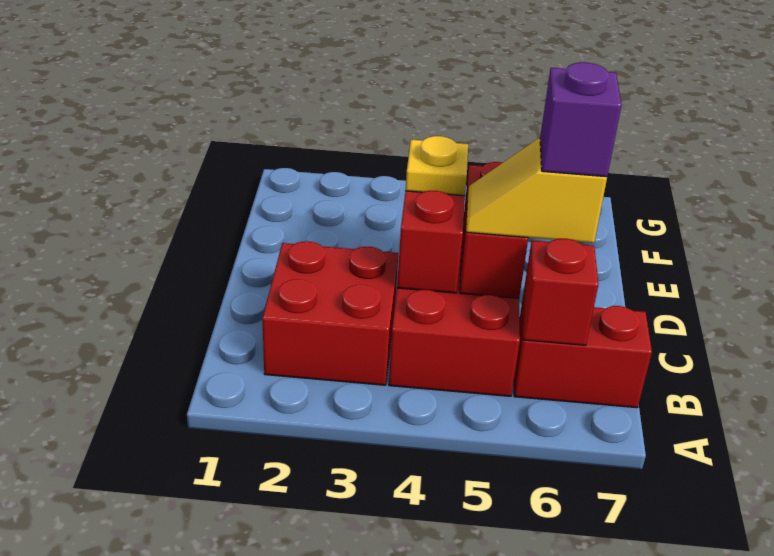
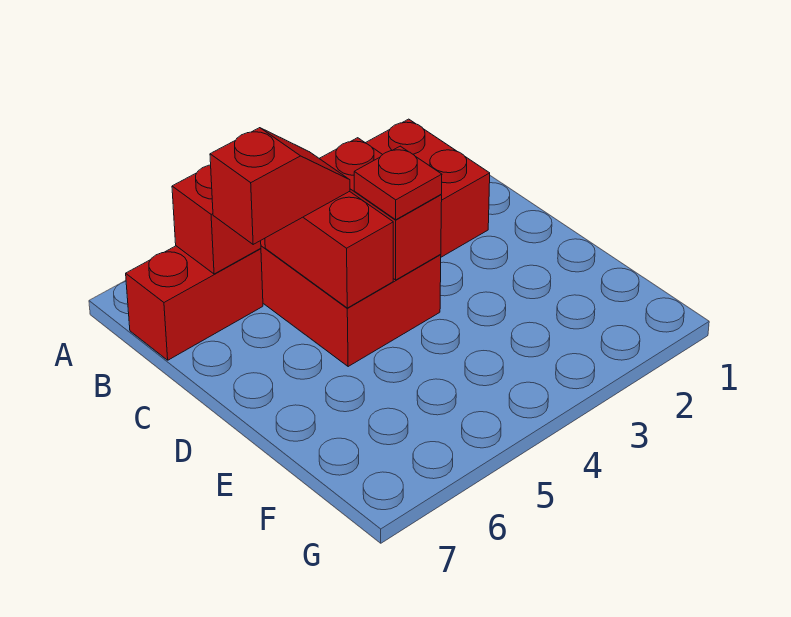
yellow 1x2 slope [466,138,607,243] -> red 1x2 slope [210,128,350,244]
purple 1x1 brick [540,62,621,177] -> none
yellow 1x1 plate [405,136,468,196] -> red 1x1 plate [354,146,442,220]

